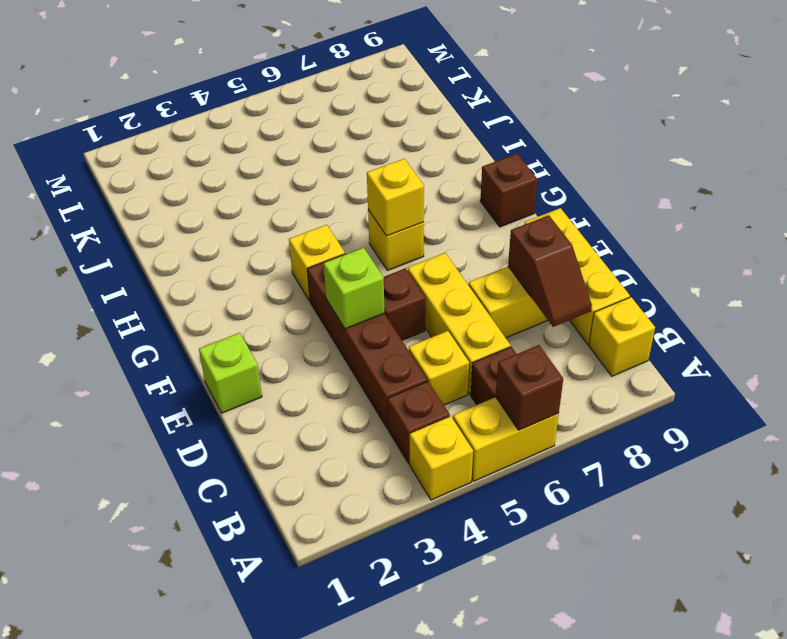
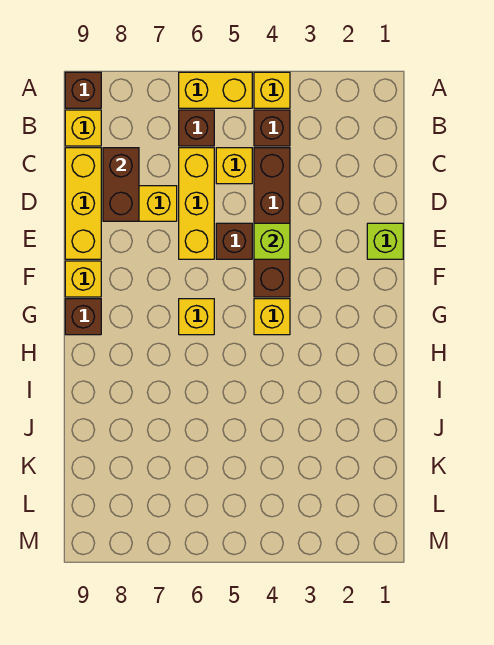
brown 1x1 brick [496,345,563,430] -> brown 1x1 brick moved to [65,72,101,108]
brown 1x2 slope [508,215,592,327] -> brown 1x2 brick [103,148,139,221]
yellow 1x1 brick [367,159,424,236] -> yellow 1x1 brick moved to [65,261,101,297]

